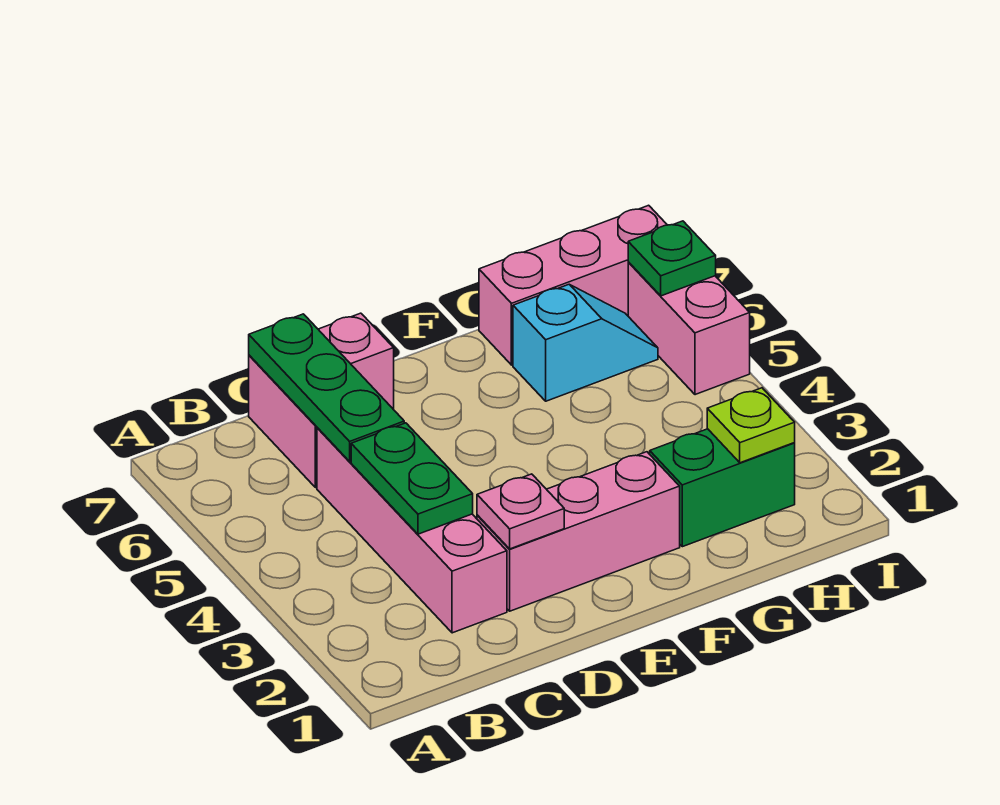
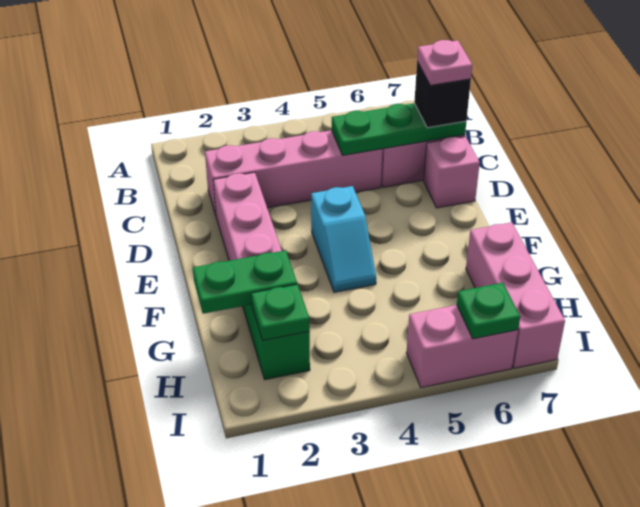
green 1x2 plate [351,423,473,534] -> green 1x2 plate moved to [193,250,297,314]
none -> black 1x1 brick [414,62,471,128]
pink 1x1 plate [477,474,564,549] -> pink 1x1 plate moved to [417,40,472,85]
cyan 1x2 slope [513,284,658,401] -> cyan 1x2 slope moved to [311,186,376,292]
lime 1x1 plate [707,388,795,463] -> green 1x1 plate [251,284,310,341]

